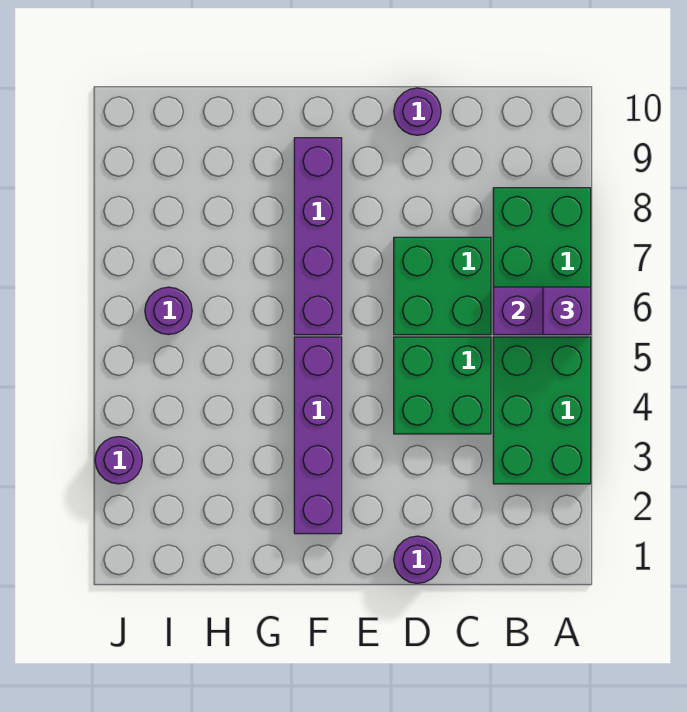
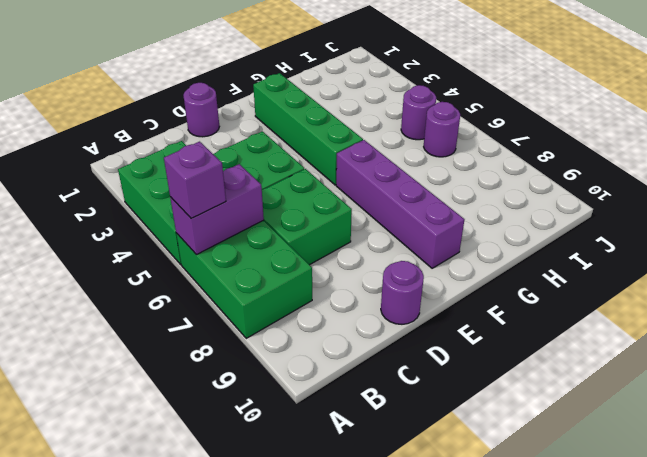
purple 1x4 brick [294,337,342,534] -> green 1x4 brick [253,73,363,185]
purple 1x1 round brick [95,437,142,484] -> purple 1x1 round brick moved to [401,85,436,140]

